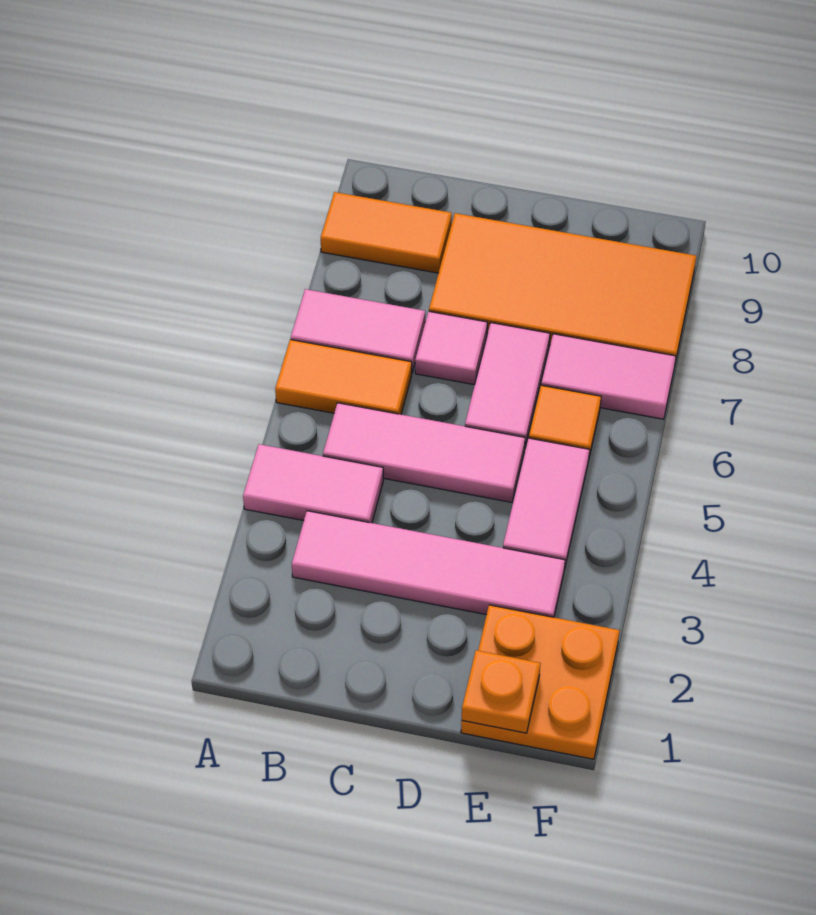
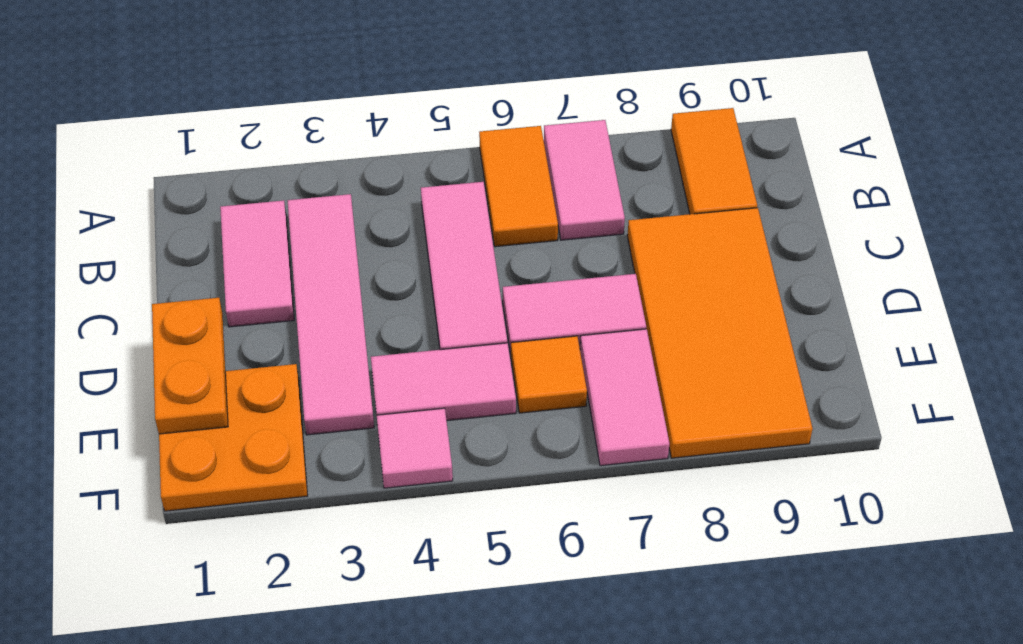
pink 1x2 tile [243,444,383,523] -> pink 1x2 tile moved to [220,200,294,327]
pink 1x1 tile [415,312,487,385] -> pink 1x1 tile moved to [377,408,453,488]
orange 1x1 plate [462,650,541,733] -> orange 1x2 plate [152,298,228,434]

